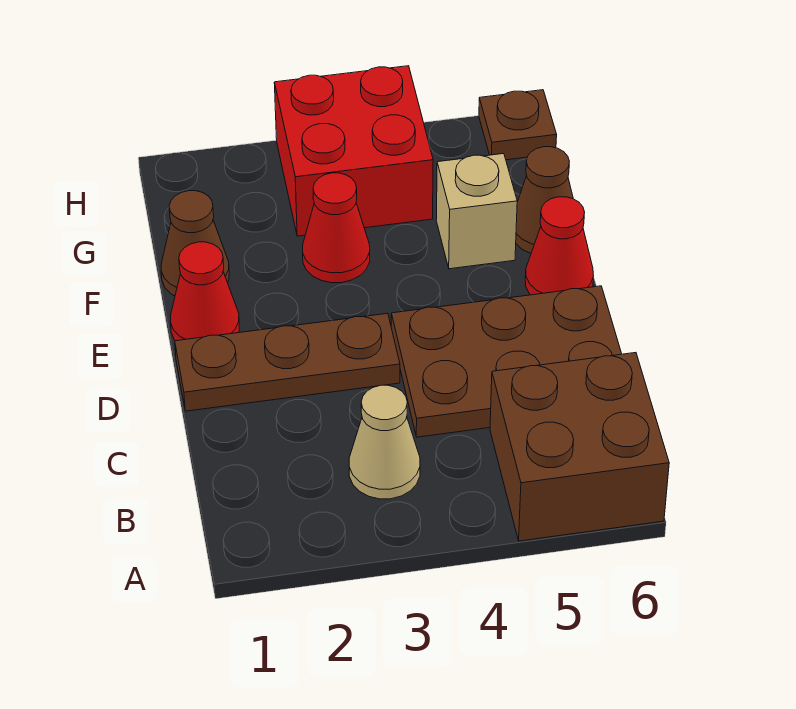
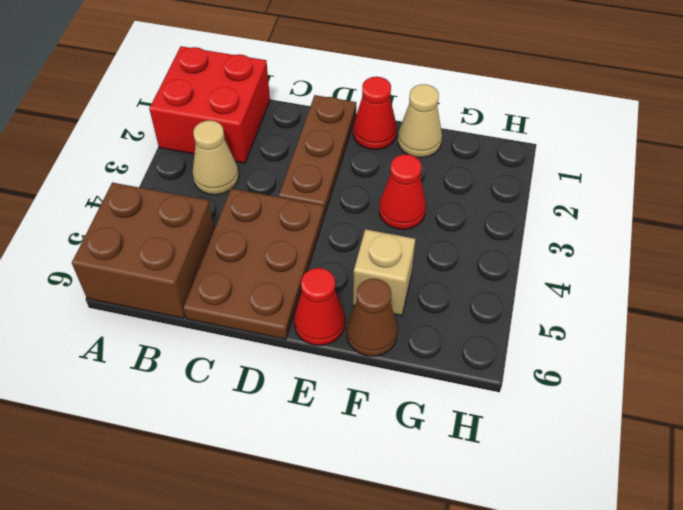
brown 1x1 cone [161,191,229,296] -> tan 1x1 cone [398,84,442,158]
red 2x2 brick [274,66,433,236] -> red 2x2 brick moved to [149,46,270,163]
brown 1x1 plate [479,90,557,160] -> none

